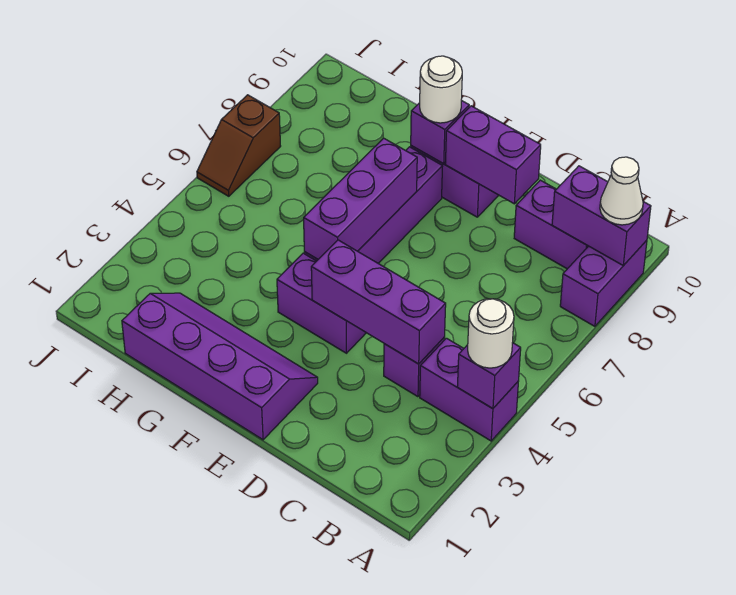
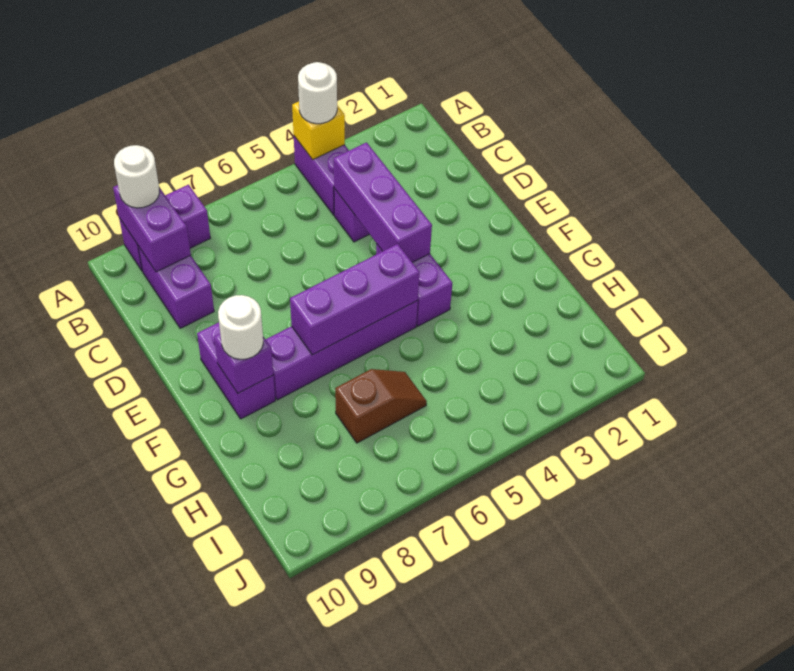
purple 1x1 brick [457,343,521,409] -> yellow 1x1 brick [292,102,345,160]
white 1x1 cone [600,157,643,225] -> white 1x1 round brick [114,145,159,208]
purple 1x2 brick [445,106,541,204] -> none
purple 2x4 slope [122,293,318,440] -> none
brown 1x2 slope [197,95,281,196] -> brown 1x2 slope moved to [335,369,427,443]

